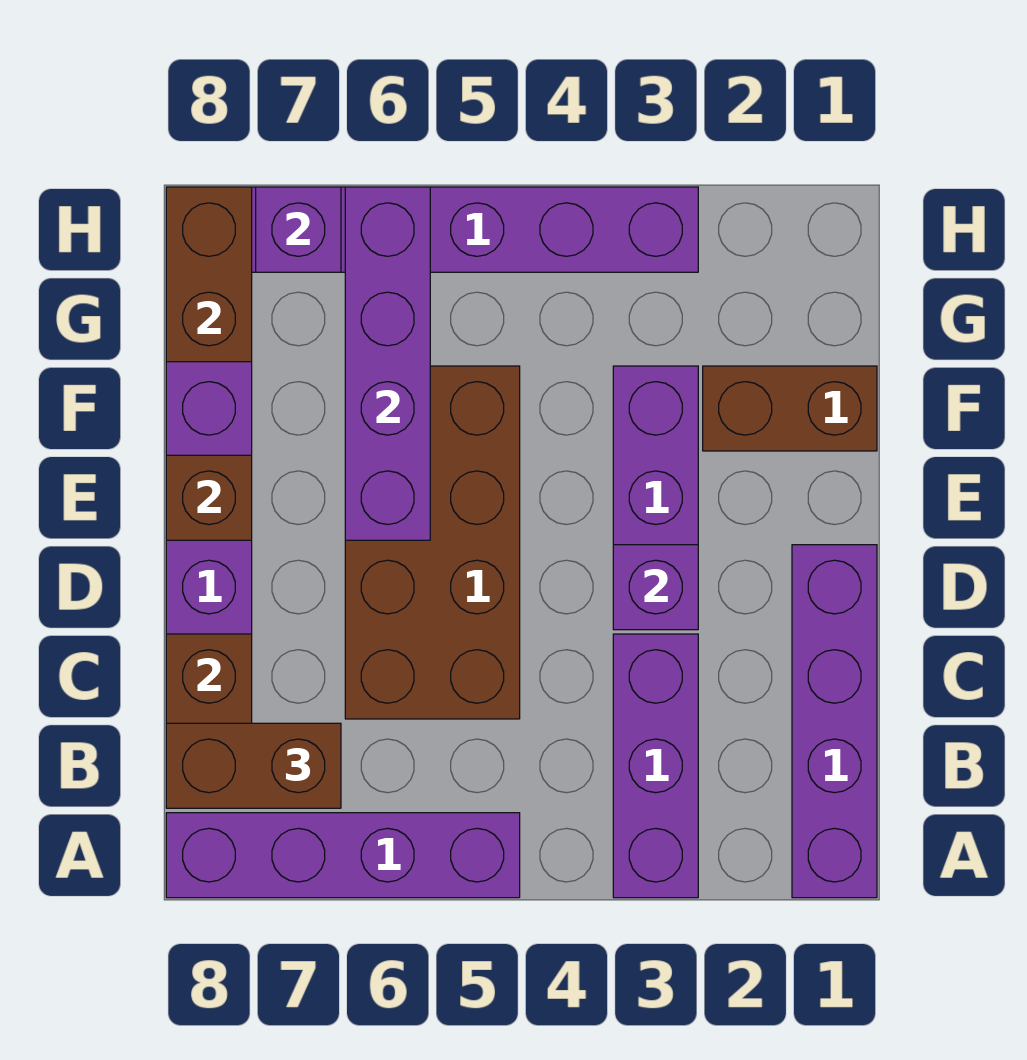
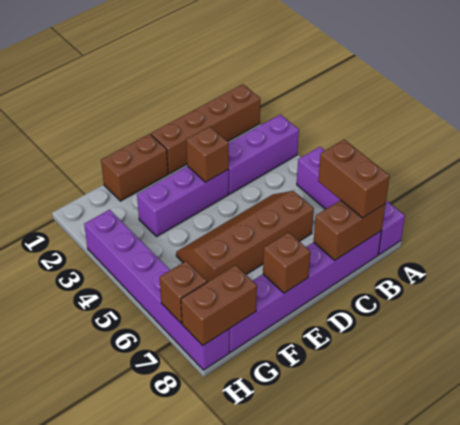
purple 1x4 brick [792,545,877,898] -> brown 1x4 brick [151,84,260,174]
brown 2x4 brick [345,366,520,719] -> brown 2x4 slope [176,191,314,282]
purple 1x1 brick [613,545,698,630] -> brown 1x1 brick [186,127,229,182]
purple 1x4 brick [345,187,430,540] -> none
brown 1x2 brick [703,366,877,451] -> brown 1x2 brick turned to [101,134,168,201]
purple 1x1 brick [256,187,341,272] -> brown 1x1 brick [160,261,207,323]

